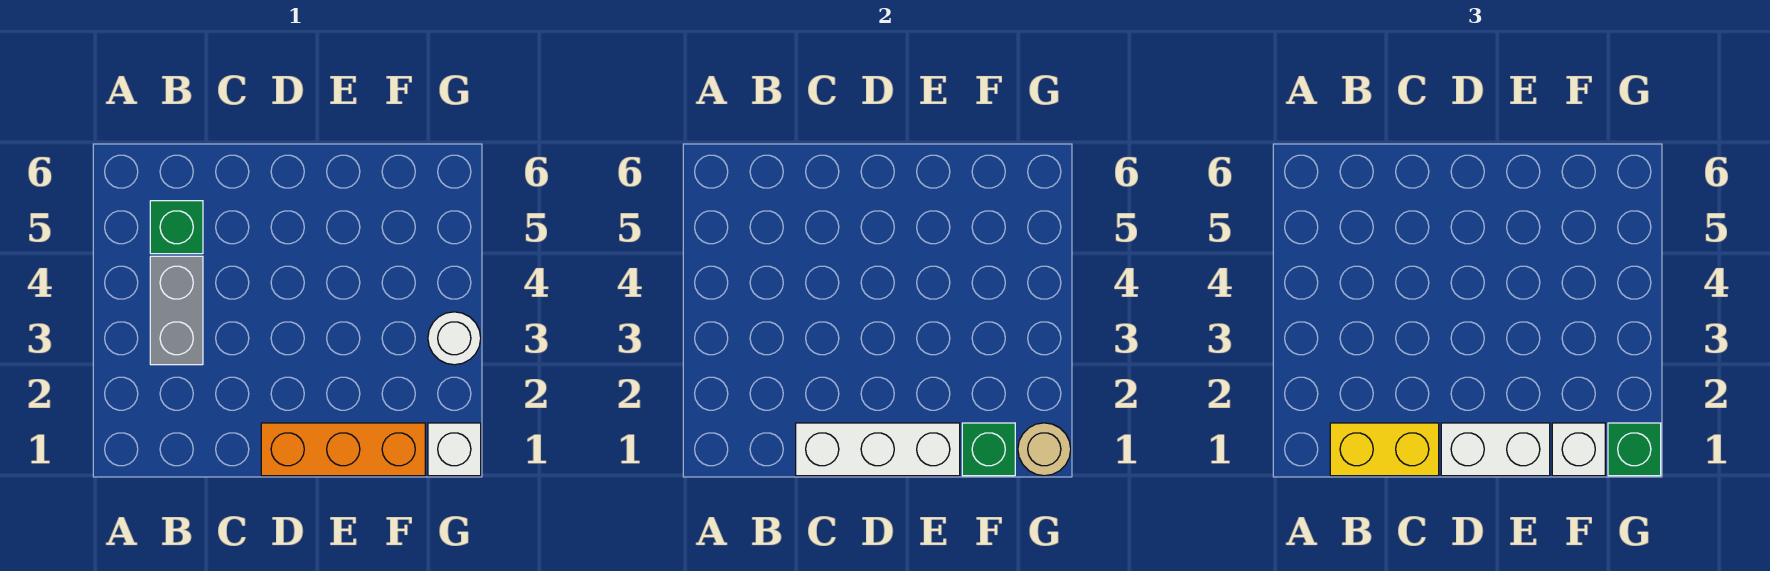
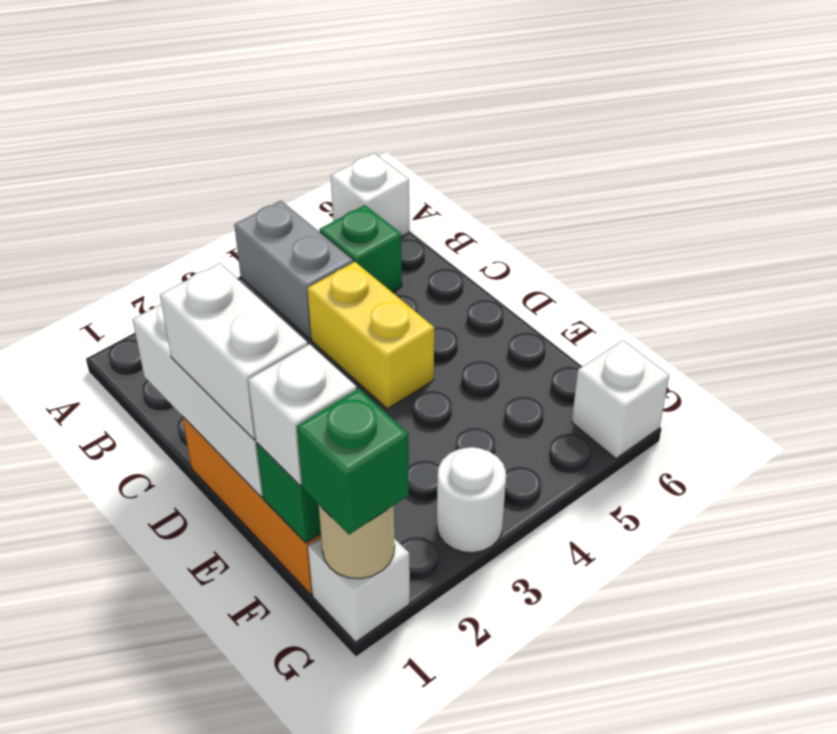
none -> white 1x1 brick [331,153,409,237]
yellow 1x2 brick [1330,423,1439,476] -> yellow 1x2 brick moved to [307,262,434,409]
grey 1x2 brick [150,256,203,365] -> grey 1x2 brick turned to [234,201,353,339]
none -> white 1x1 brick [572,340,669,458]

